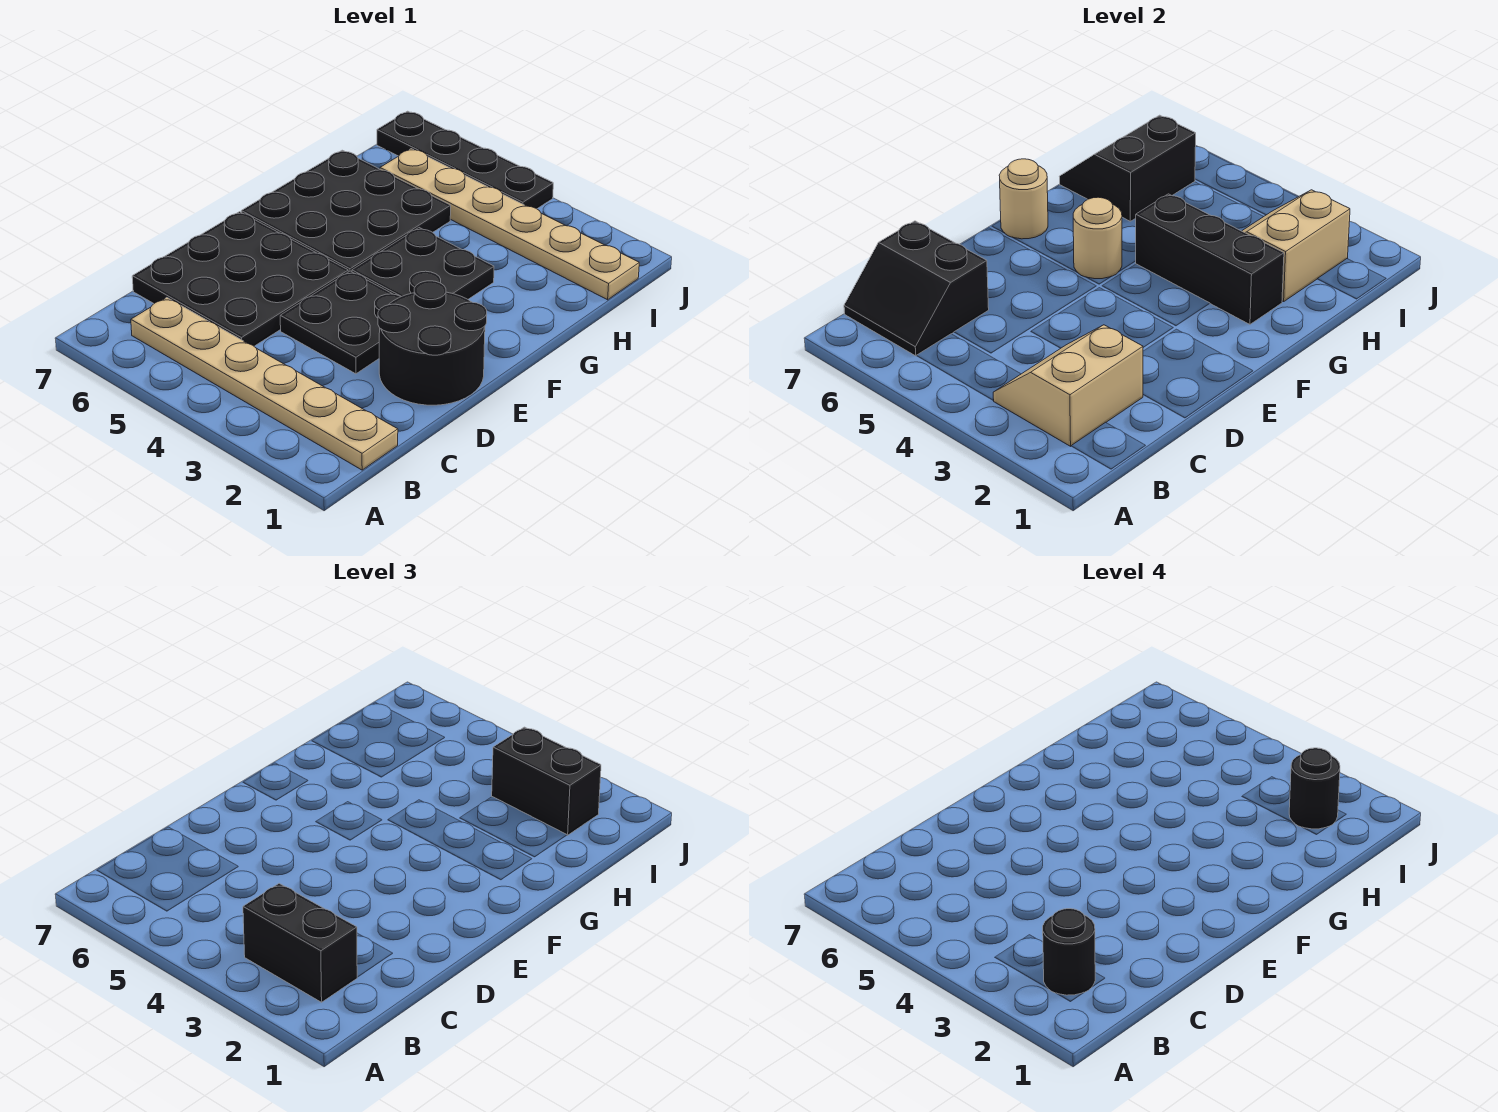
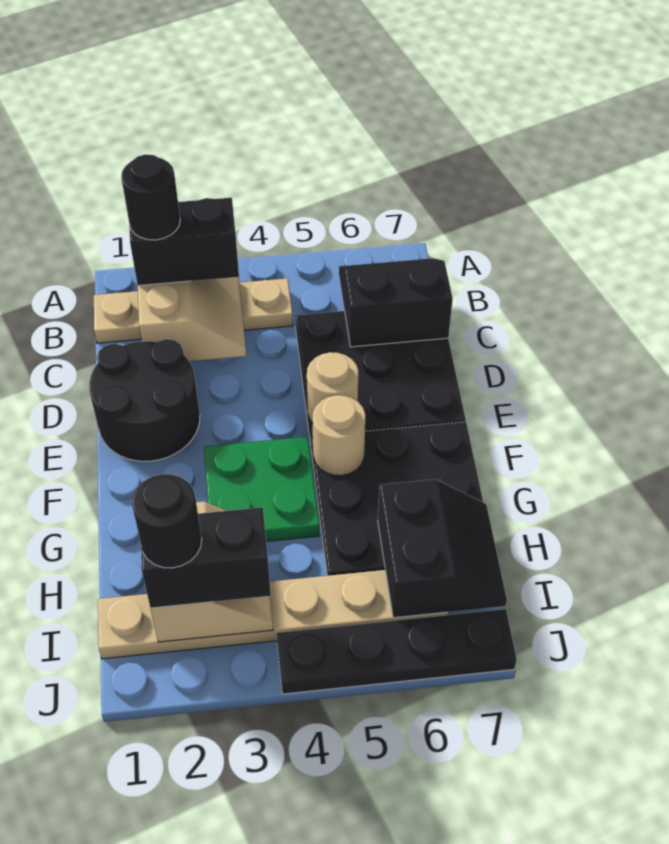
tan 1x6 plate [131,298,398,470] -> tan 1x4 plate [94,278,293,343]
black 2x2 plate [280,271,401,374] -> none
black 2x2 plate [352,228,494,299] -> green 2x2 plate [204,437,320,541]
tan 1x1 round brick [999,159,1048,239] -> tan 1x1 round brick moved to [307,352,358,423]
black 1x3 brick [1136,194,1284,324] -> none

